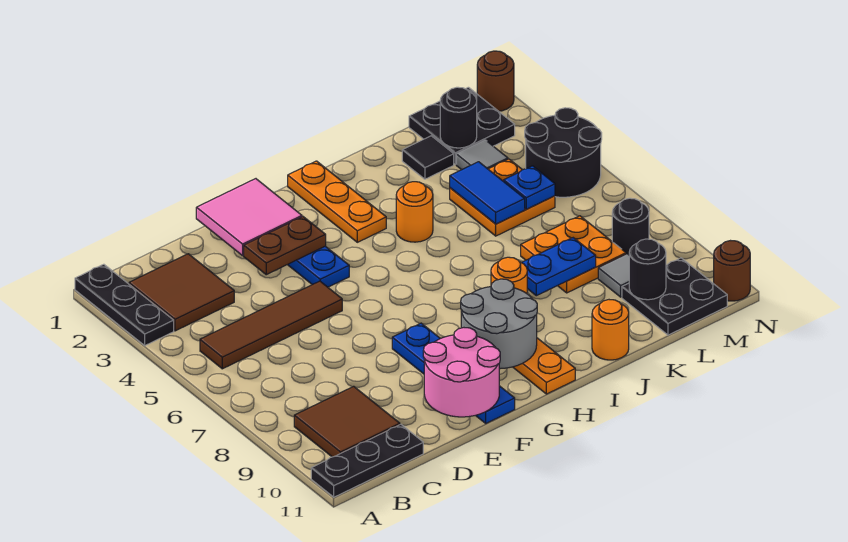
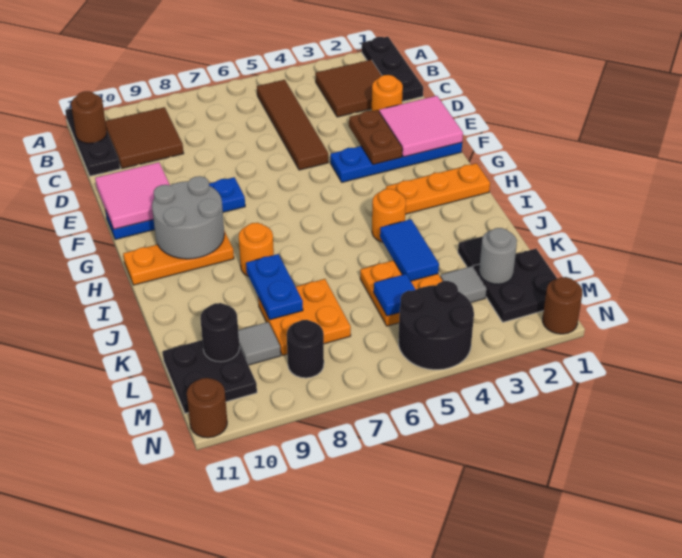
black 1x3 plate [75,264,174,345] -> black 1x3 plate turned to [361,37,423,101]
none -> brown 1x1 round brick [71,91,107,143]
pink 2x2 round brick [423,328,500,417] -> pink 2x2 tile [95,162,170,229]
orange 1x1 round brick [592,300,629,360] -> orange 1x1 round brick moved to [372,75,403,111]
blue 1x2 tile [450,162,525,224] -> blue 1x2 tile turned to [380,219,439,281]
black 1x1 round brick [440,87,477,148] -> grey 1x1 round brick [479,228,517,284]
blue 1x1 plate [504,166,555,209] -> blue 1x1 tile [374,274,416,316]

